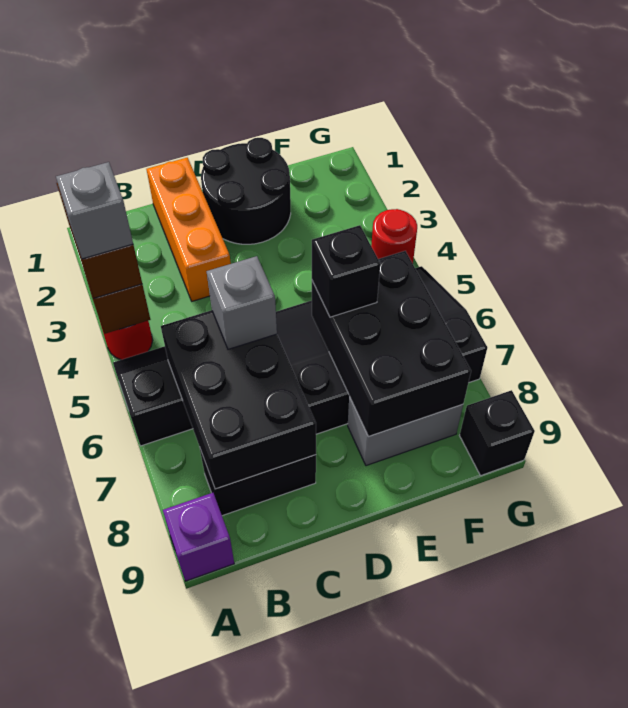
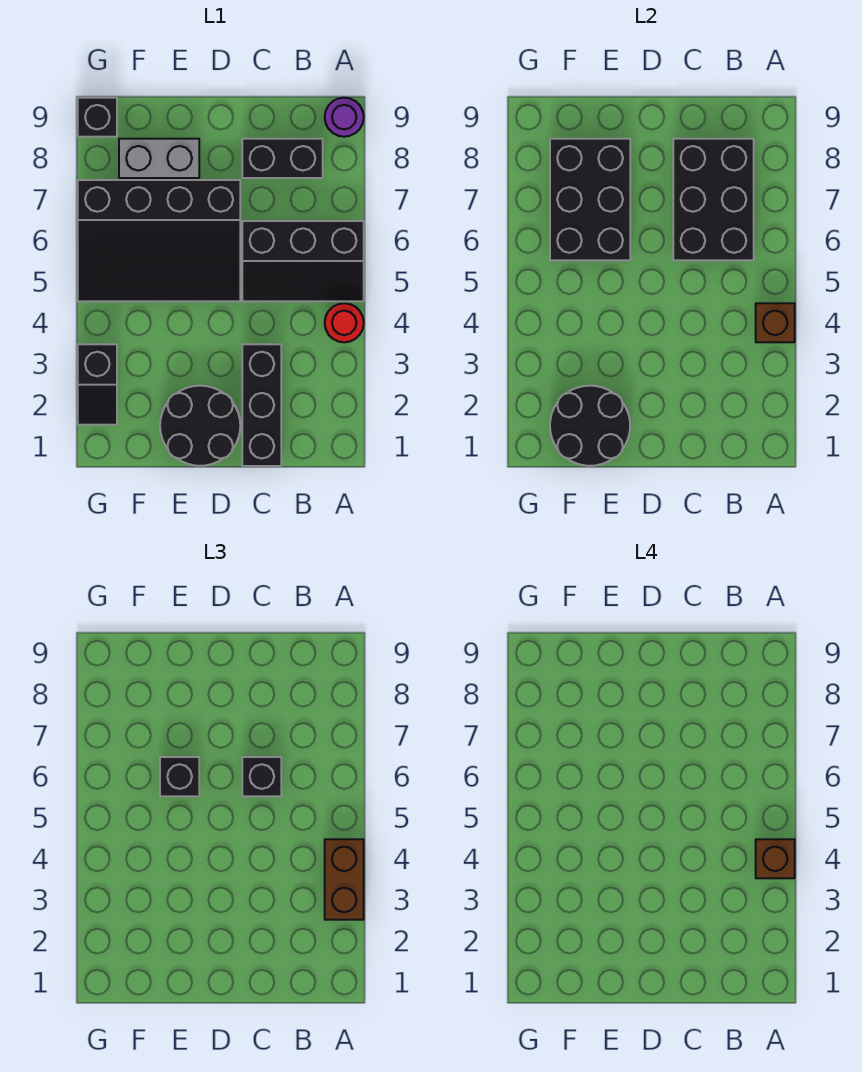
grey 1x1 brick [56,162,133,259] -> brown 1x1 brick [756,839,795,878]
purple 1x1 brick [163,493,234,581] -> purple 1x1 round brick [325,98,364,137]
orange 1x3 brick [147,158,231,301] -> black 1x3 brick [242,344,281,466]
grey 1x1 brick [206,256,277,349] -> black 1x1 brick [242,757,281,796]
none -> black 2x2 round brick [550,386,630,466]
none -> black 1x2 slope [78,344,117,425]
red 1x1 round brick [371,209,417,264] -> none

